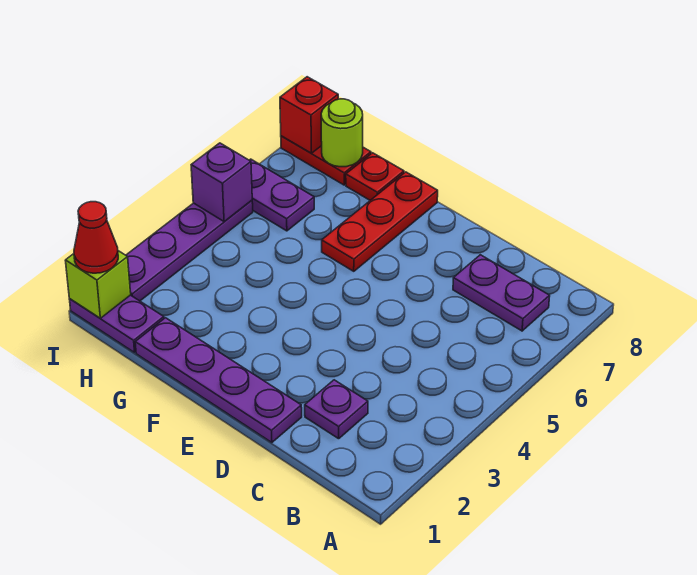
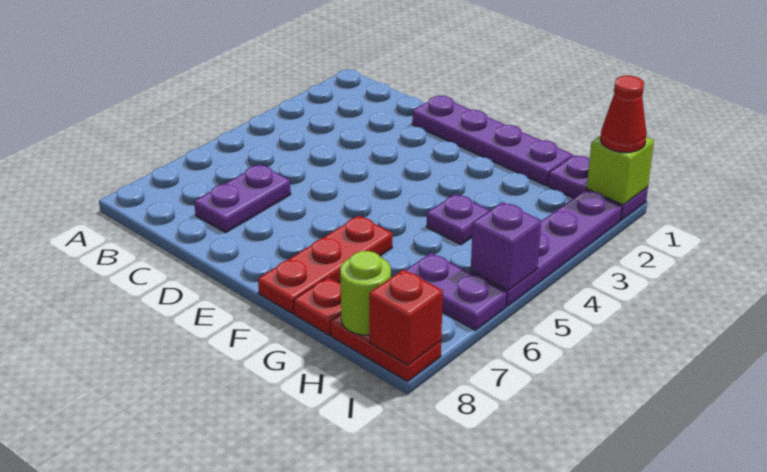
purple 1x2 plate [453,255,550,331] -> purple 1x2 plate turned to [194,164,291,233]
purple 1x1 plate [305,380,368,439] -> purple 1x1 plate moved to [427,194,490,245]

